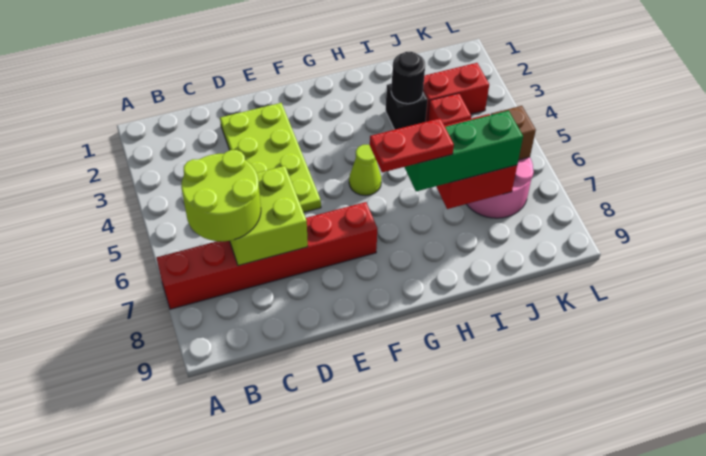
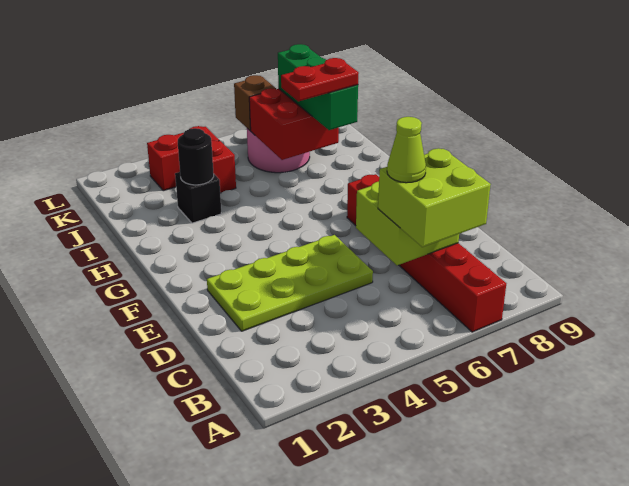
lime 2x2 round brick [181,150,261,241] -> lime 2x2 brick [378,148,491,247]
lime 1x1 cone [349,145,381,196] -> lime 1x1 cone moved to [387,117,426,183]
red 1x2 plate [370,118,454,173] -> red 1x2 plate turned to [281,58,359,101]
red 1x2 brick [423,63,489,122] -> red 1x2 brick turned to [147,126,219,191]

